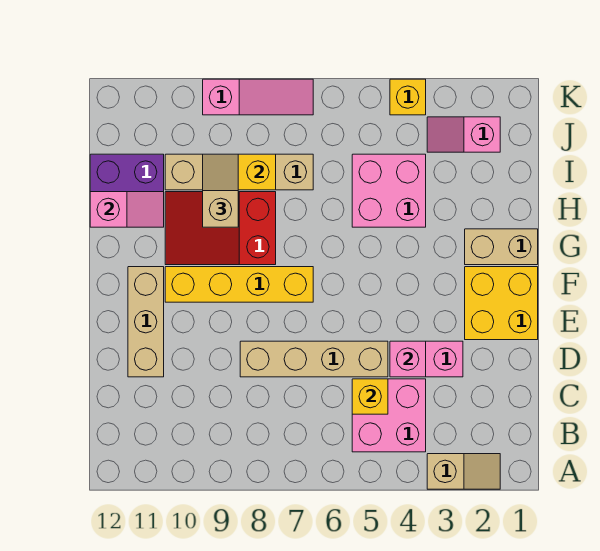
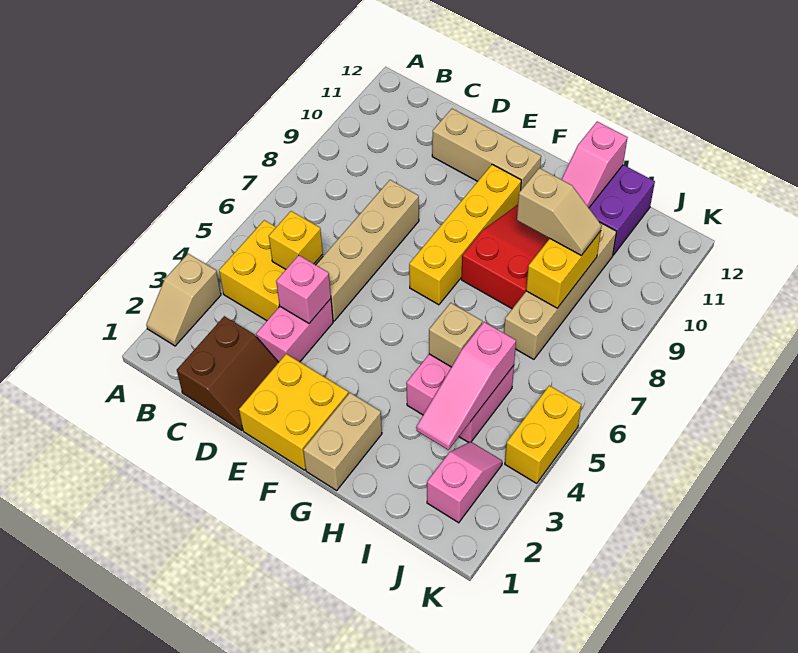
pink 2x2 brick [352,379,426,452] -> yellow 2x2 brick [219,220,323,321]
none -> brown 2x2 slope [177,316,279,431]
none -> tan 1x1 brick [429,303,482,367]
yellow 1x1 brick [390,79,426,115] -> yellow 1x2 brick [505,386,581,483]
pink 1x3 slope [203,79,313,115] -> pink 1x3 slope moved to [416,322,516,450]

